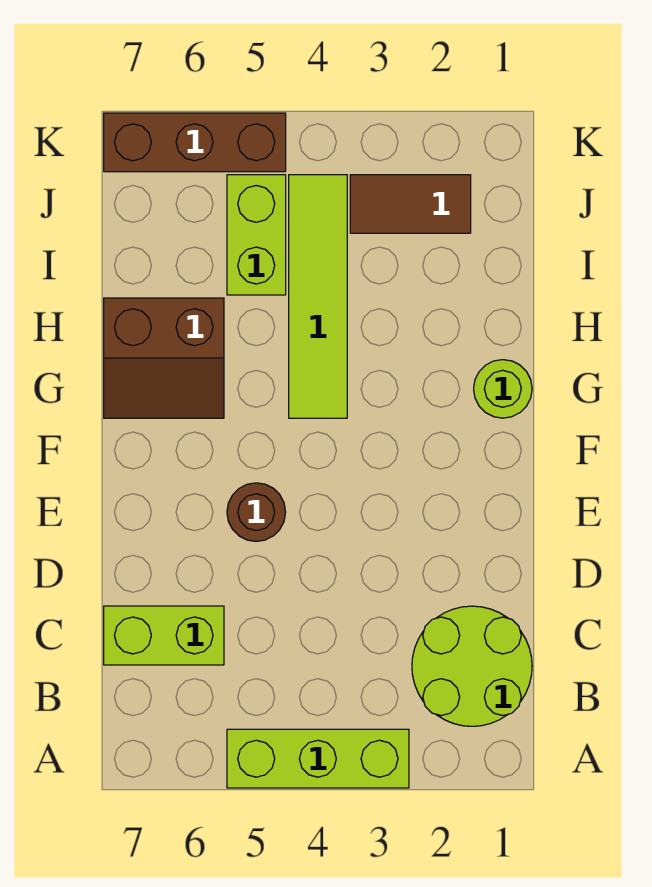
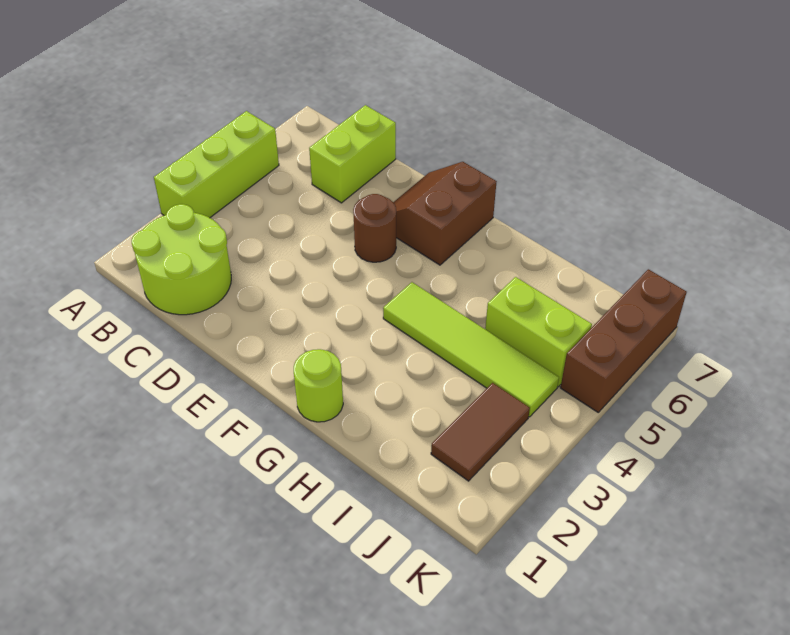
brown 2x2 slope [104,298,224,418] -> brown 2x2 slope moved to [393,162,497,265]

